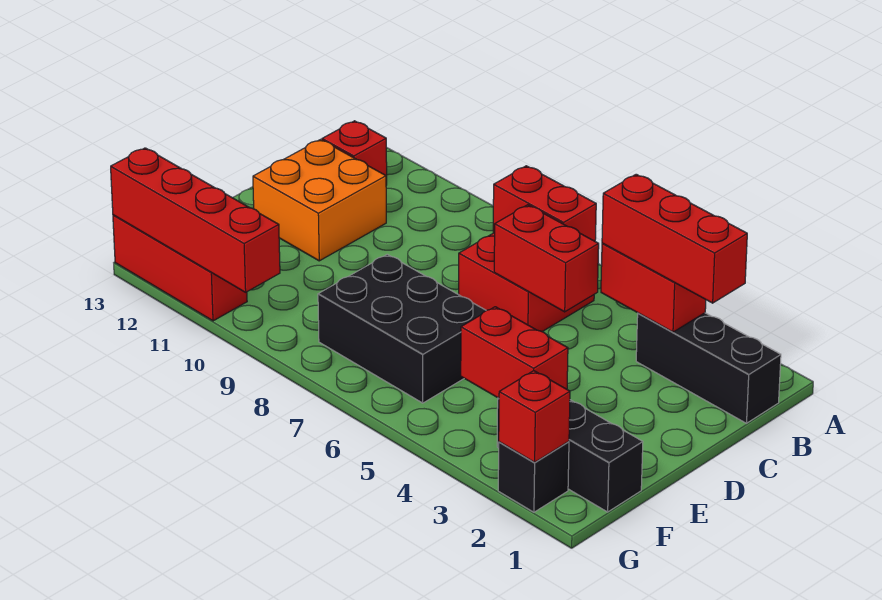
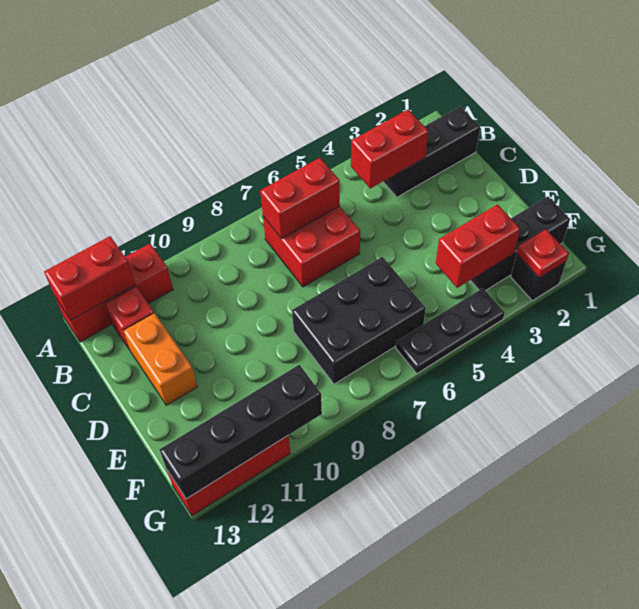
red 1x3 brick [602,174,747,303] -> red 1x3 brick moved to [55,244,173,342]
red 1x2 brick [494,205,599,312] -> red 1x2 brick moved to [44,236,135,320]
orange 2x2 brick [253,140,386,261] -> orange 1x2 brick [124,313,197,405]
red 1x1 brick [499,371,570,462] -> red 1x1 plate [517,229,569,278]
none -> black 1x3 plate [396,288,505,374]
red 1x4 brick [111,148,280,292] -> black 1x4 brick [159,365,322,499]

